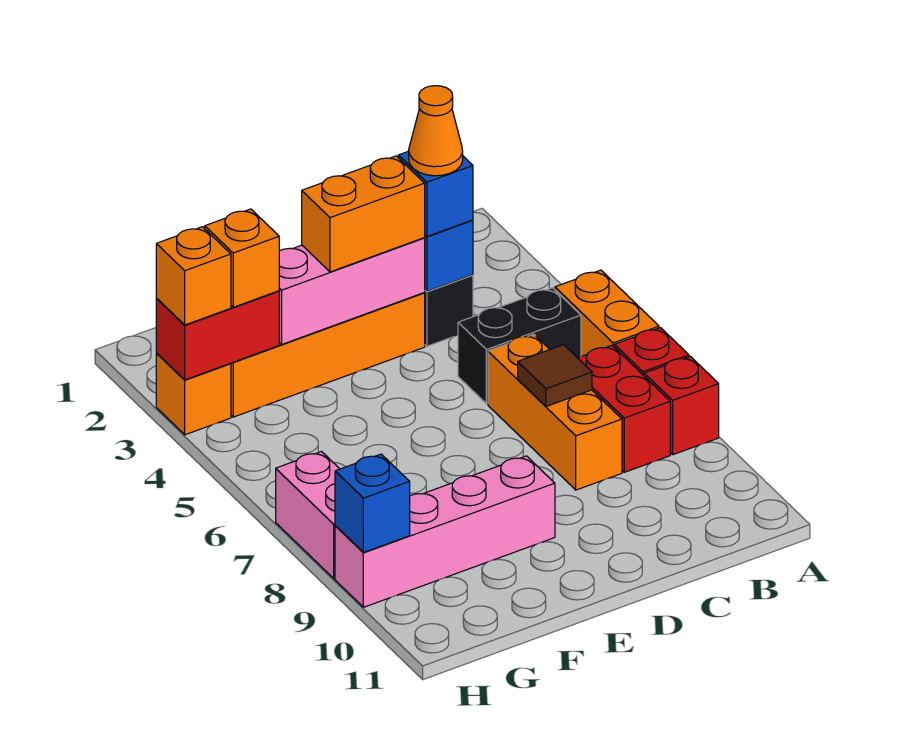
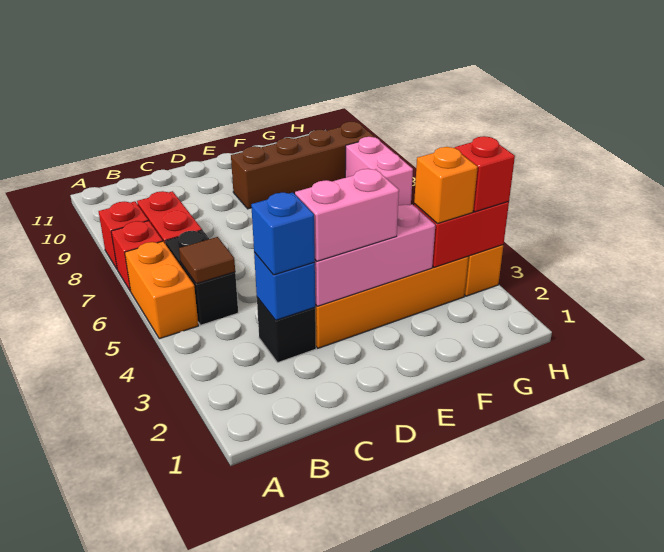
black 1x2 brick [458,288,581,404] -> black 1x2 brick turned to [165,230,238,325]
orange 1x1 cone [409,86,463,176] -> none
orange 1x3 brick [488,334,622,490] -> none
brown 1x1 tile [518,345,592,406] -> brown 1x1 tile moved to [179,237,235,284]
orange 1x2 brick [302,156,425,272] -> pink 1x2 brick [295,169,399,261]
pink 1x4 brick [335,456,555,607] -> brown 1x4 brick [231,122,374,209]
orange 1x1 brick [156,227,231,325] -> red 1x1 brick [455,136,515,212]
blue 1x1 brick [335,454,410,552] -> none

